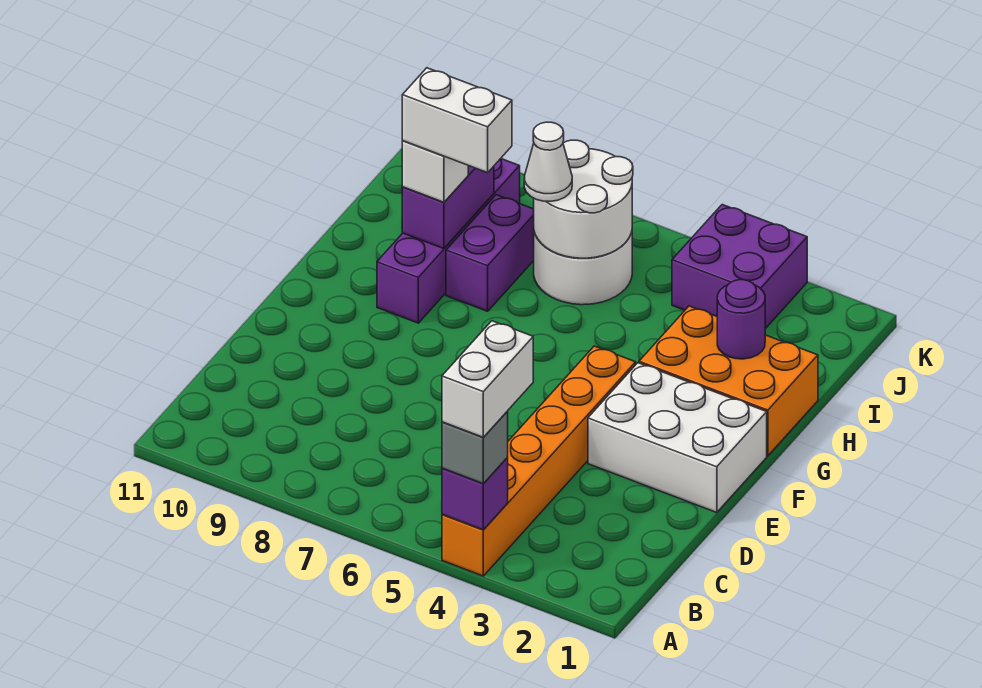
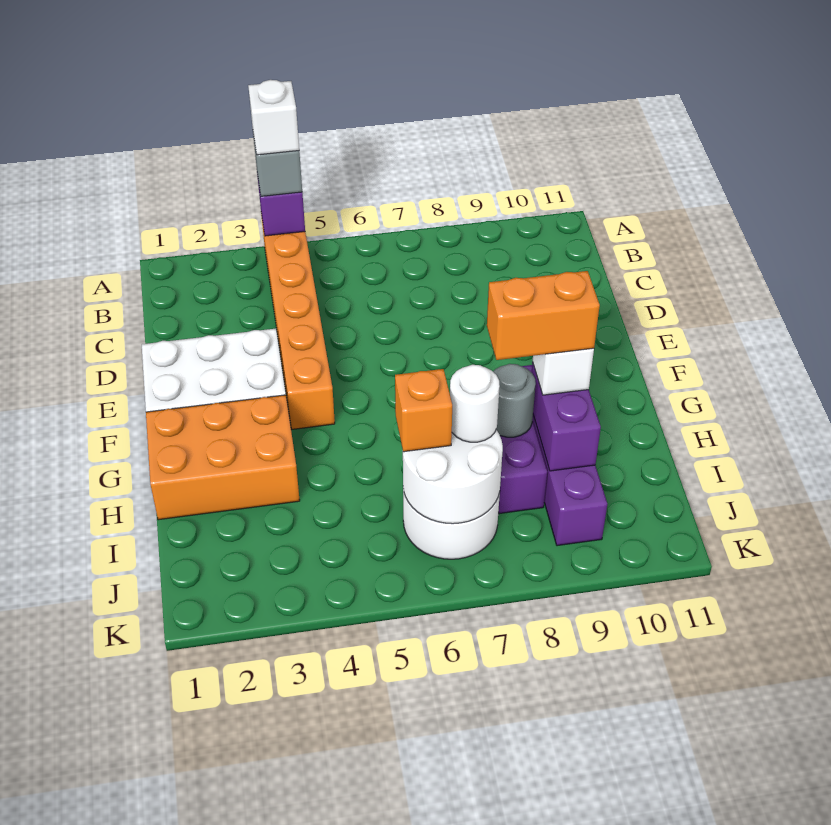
white 1x2 brick [442,321,533,437] -> white 1x1 brick [248,80,299,155]
purple 1x1 round brick [717,280,765,359] -> none
none -> grey 1x1 round brick [493,364,536,437]
white 1x2 brick [402,68,512,173] -> orange 1x2 brick [487,271,600,360]
none -> orange 1x1 brick [395,369,452,452]
white 1x1 cone [524,122,572,201] -> white 1x1 round brick [450,365,500,442]
purple 2x2 brick [672,205,807,329] -> none

